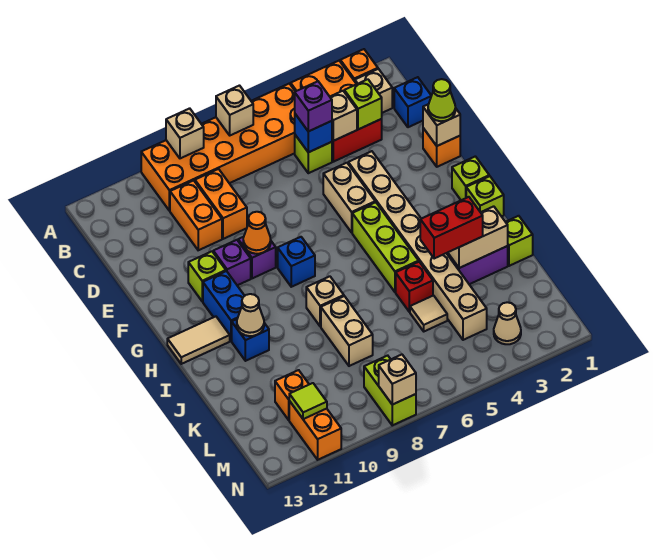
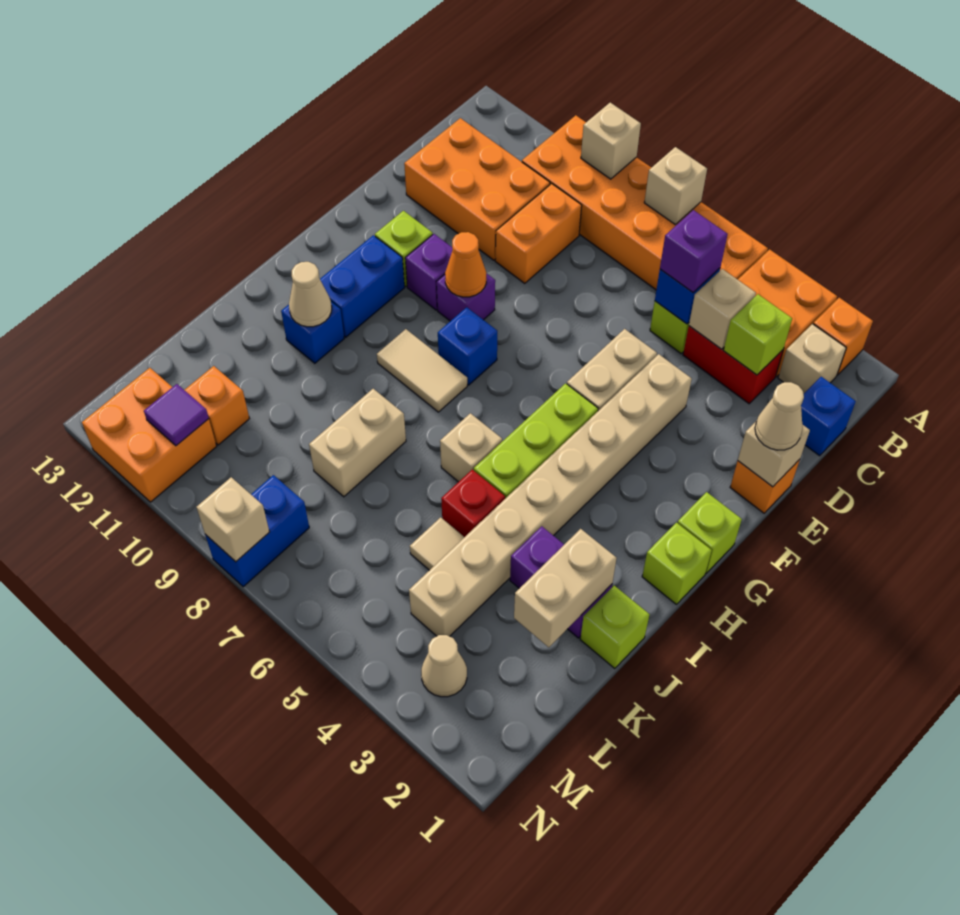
orange 1x2 brick [170,180,222,250] -> orange 2x3 brick [404,118,550,260]
lime 1x1 cone [428,79,455,121] -> tan 1x1 cone [755,382,804,450]
tan 1x2 tile [167,316,230,364] -> tan 1x2 tile moved to [377,329,467,412]
tan 1x1 brick [306,276,344,326] -> tan 1x1 brick moved to [440,413,502,482]
tan 1x2 brick [448,206,508,268] -> tan 1x2 brick turned to [514,529,617,647]
red 1x2 brick [420,197,483,259] -> none
lime 1x2 brick [364,356,416,425] -> blue 1x2 brick [205,475,309,587]
orange 1x2 brick [289,401,341,460] -> orange 2x2 brick [82,368,217,502]
lime 1x1 tile [289,383,327,419] -> purple 1x1 tile [144,384,209,446]

